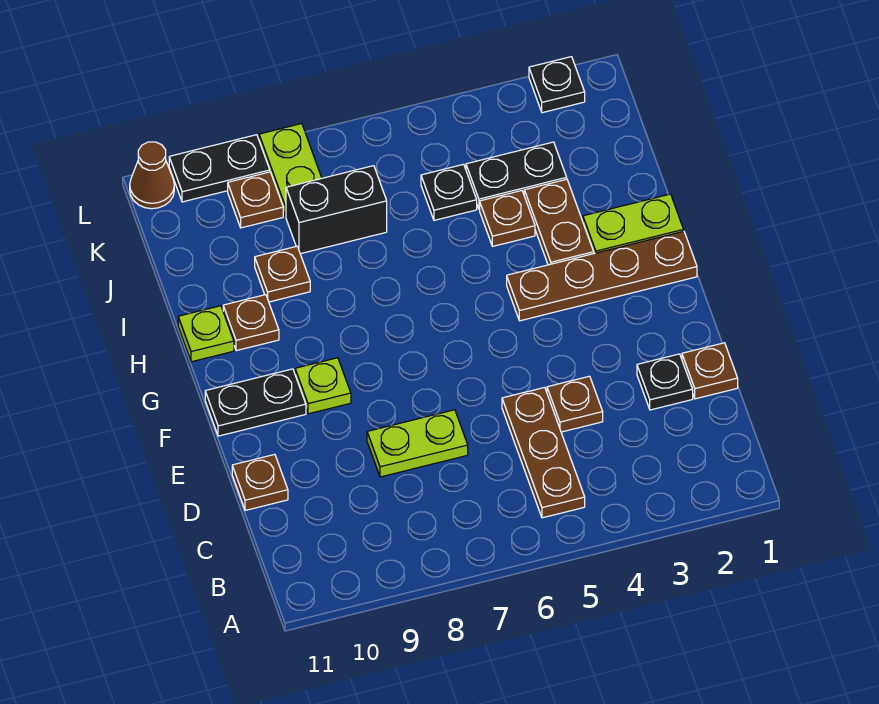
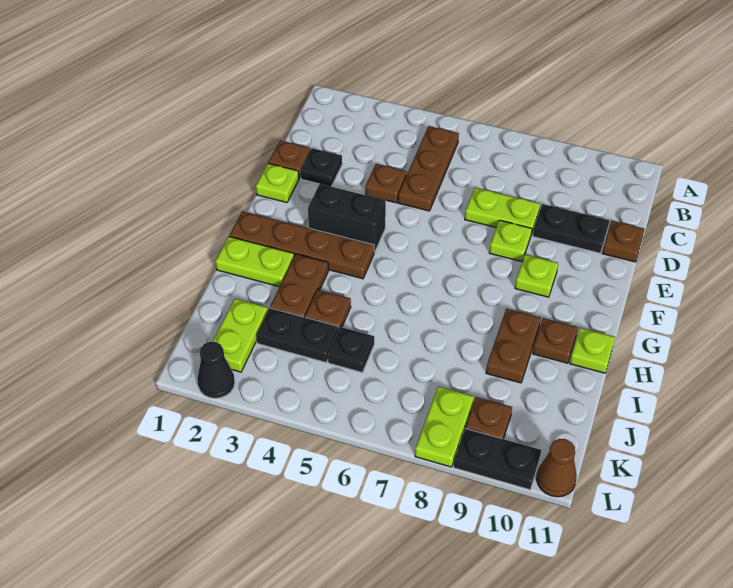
none -> lime 1x1 plate [256,163,299,202]
none -> lime 1x1 plate [489,220,532,262]
black 1x2 plate [205,369,306,436] -> black 1x2 plate moved to [533,204,610,253]
brown 1x1 plate [255,246,310,302] -> brown 1x2 plate [486,309,541,383]
none -> lime 1x2 plate [213,299,268,372]
black 1x2 brick [286,166,387,254] -> black 1x2 brick moved to [308,184,386,252]
black 1x1 plate [529,57,585,113] -> black 1x1 cone [197,342,235,398]

